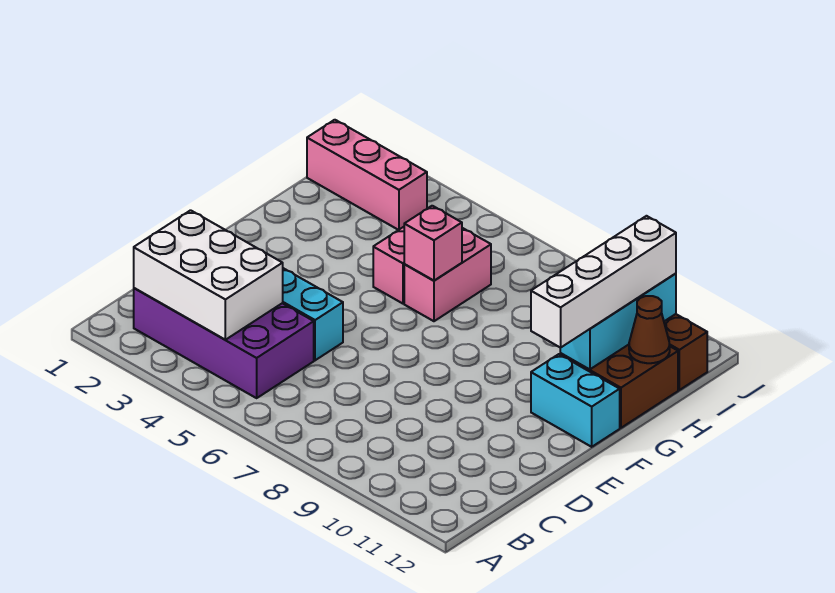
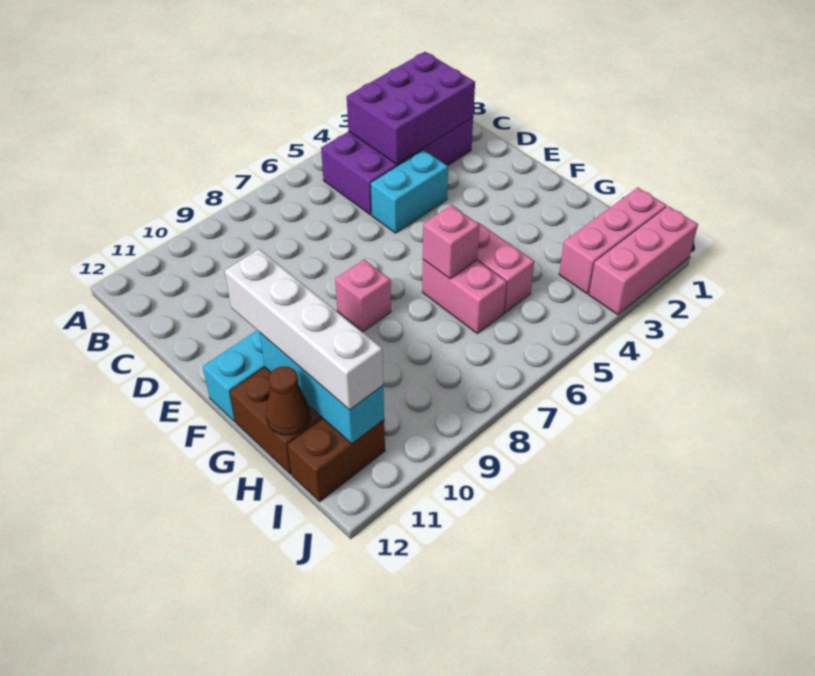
white 2x3 brick [134,210,283,340] -> purple 2x3 brick [347,52,475,164]
none -> pink 1x1 brick [335,260,391,332]
none -> pink 1x3 brick [589,206,698,315]

